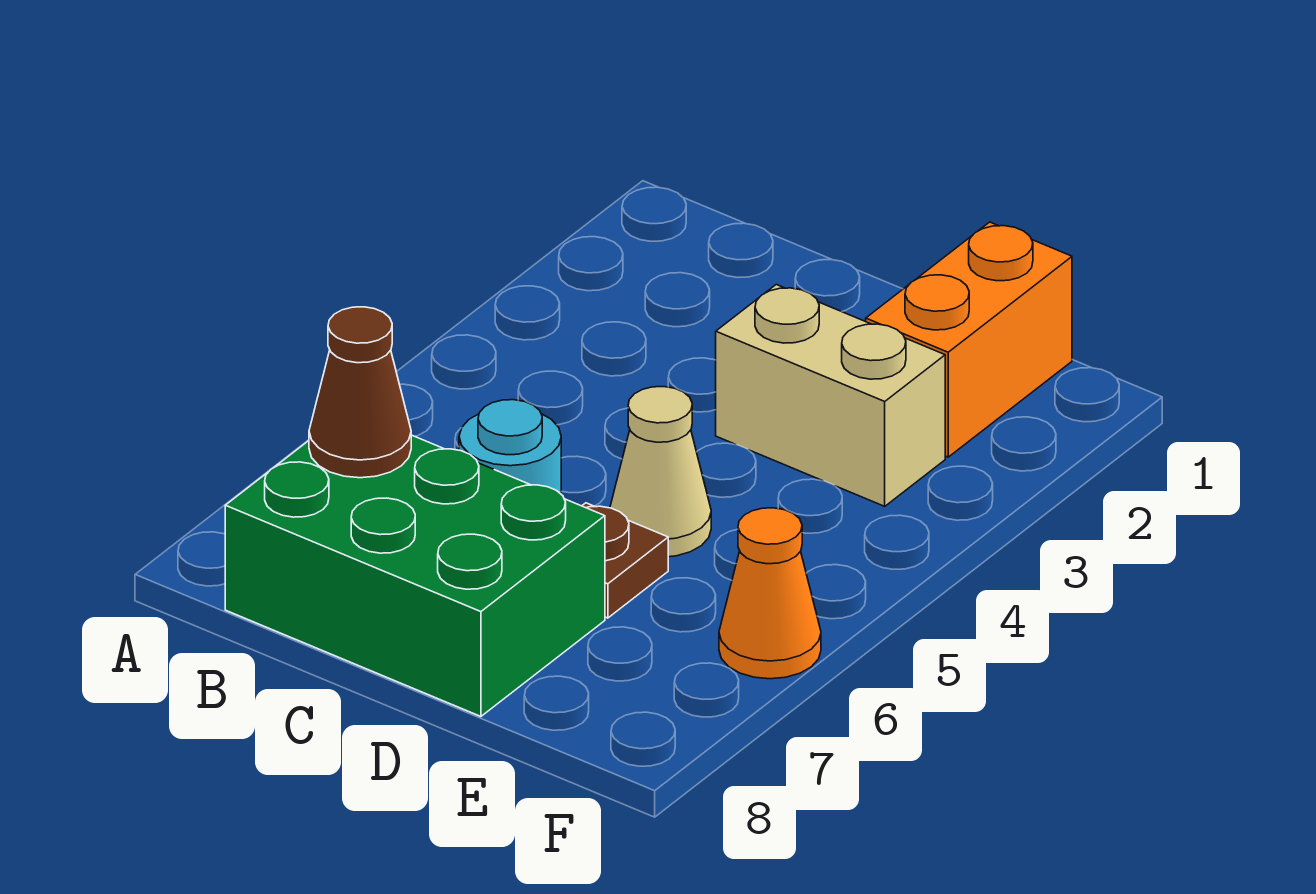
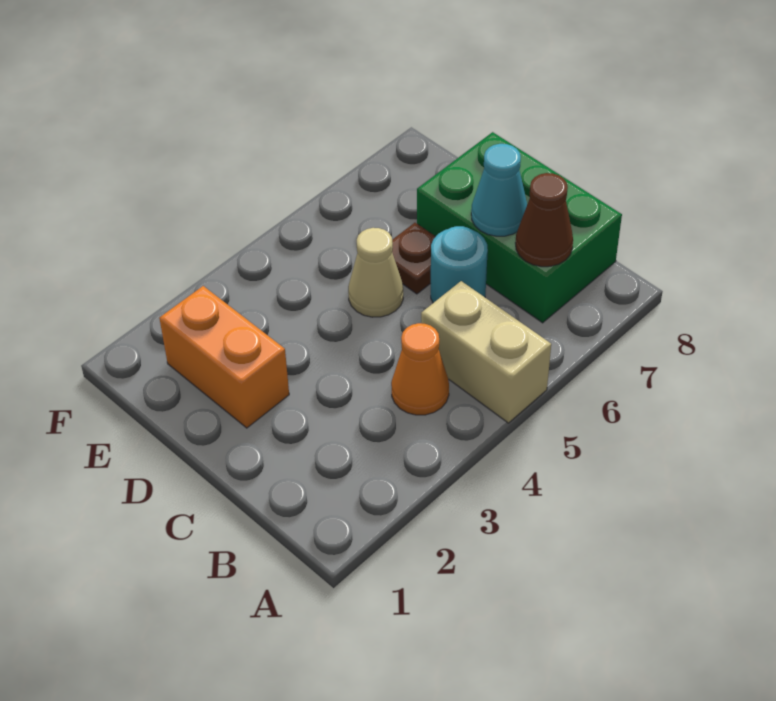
none -> cyan 1x1 cone [471,144,527,236]
tan 1x2 brick [716,285,945,506] -> tan 1x2 brick moved to [421,281,551,423]
orange 1x2 brick [866,222,1072,457] -> orange 1x2 brick turned to [159,286,289,428]
orange 1x1 cone [719,508,821,679] -> orange 1x1 cone moved to [391,323,449,415]

